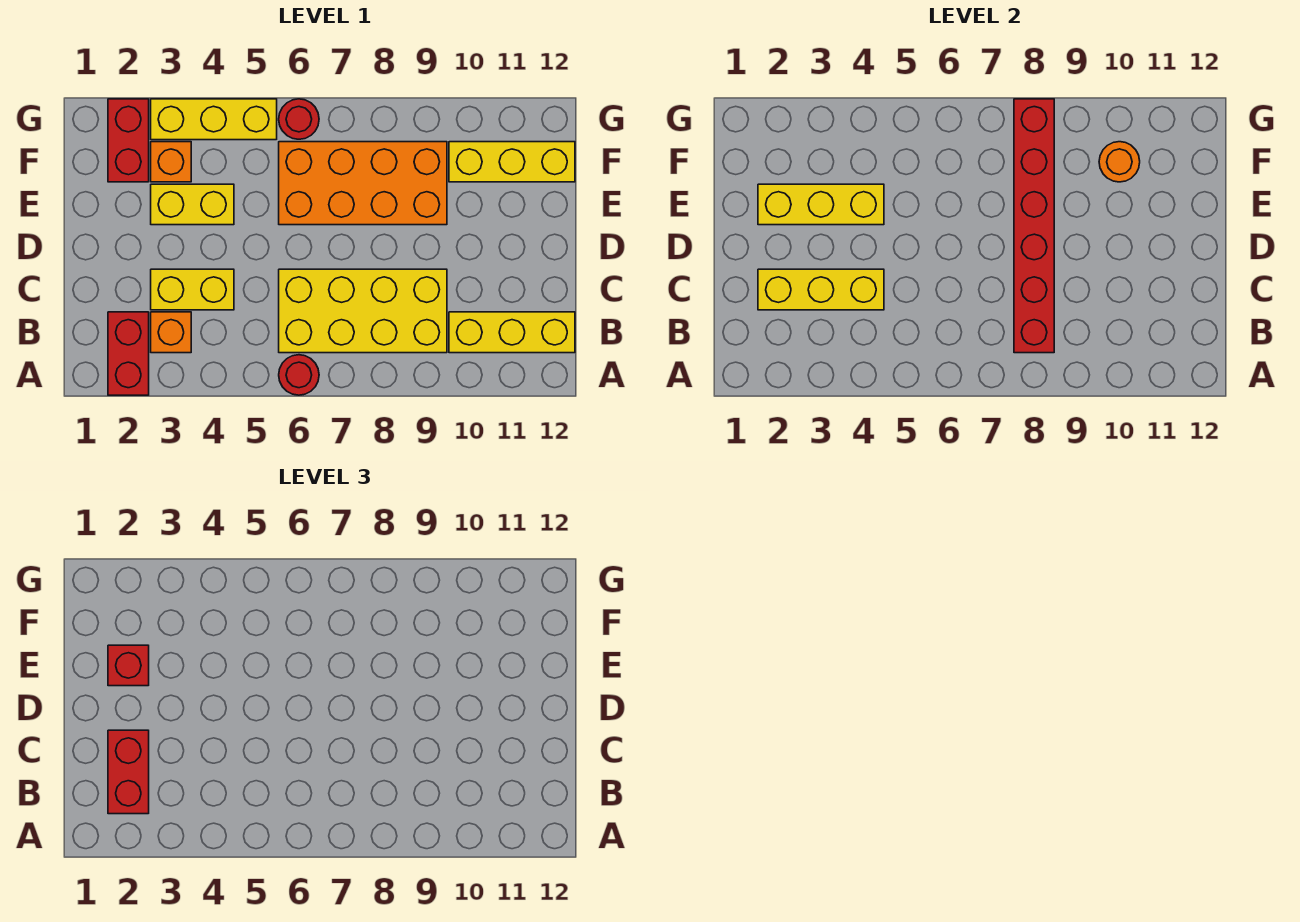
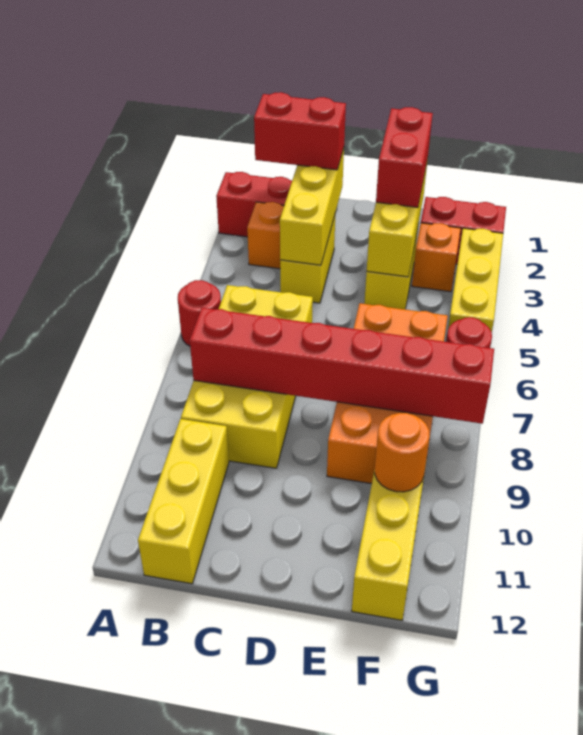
red 1x1 brick [108,645,149,686] -> red 1x2 brick [376,107,433,207]

